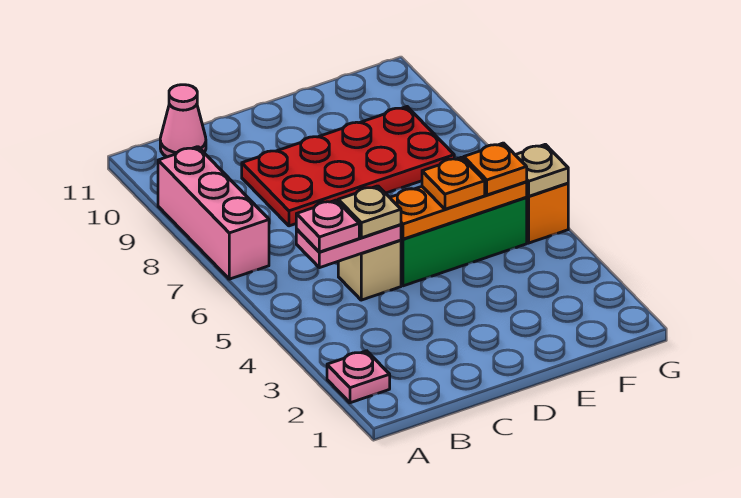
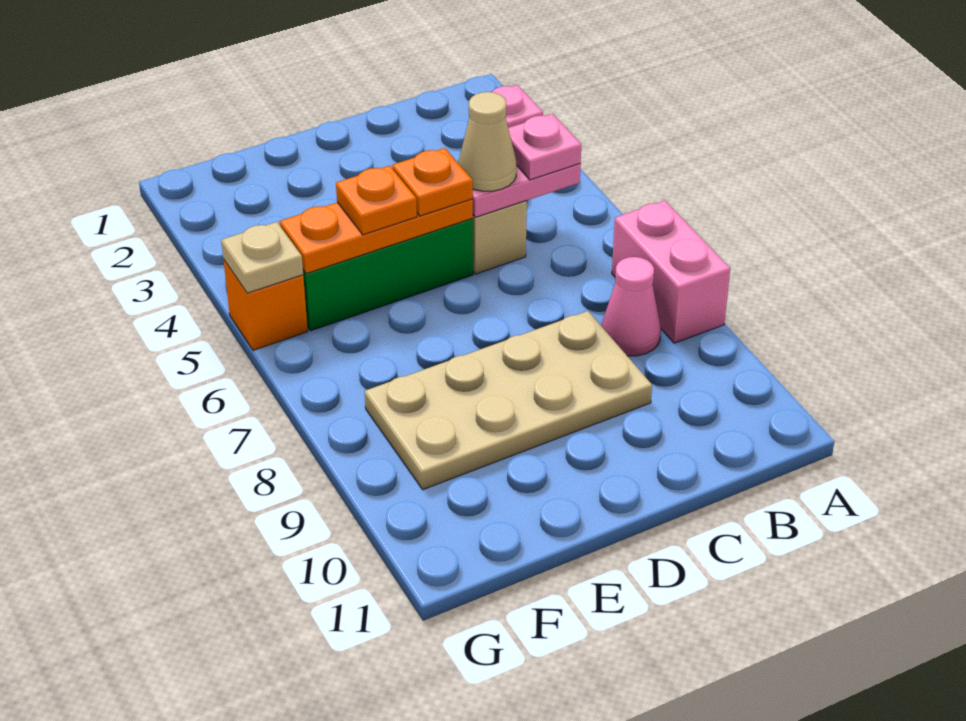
pink 1x3 brick [158,147,269,279] -> pink 1x2 brick [612,201,730,343]
pink 1x1 cone [160,85,206,157] -> pink 1x1 cone moved to [601,257,661,356]
tan 1x1 plate [338,186,401,238] -> tan 1x1 cone [458,92,517,191]
red 2x4 plate [242,107,454,226] -> tan 2x4 plate [365,311,652,490]
orange 1x1 plate [464,143,527,195] -> orange 1x1 plate moved to [392,148,473,216]

